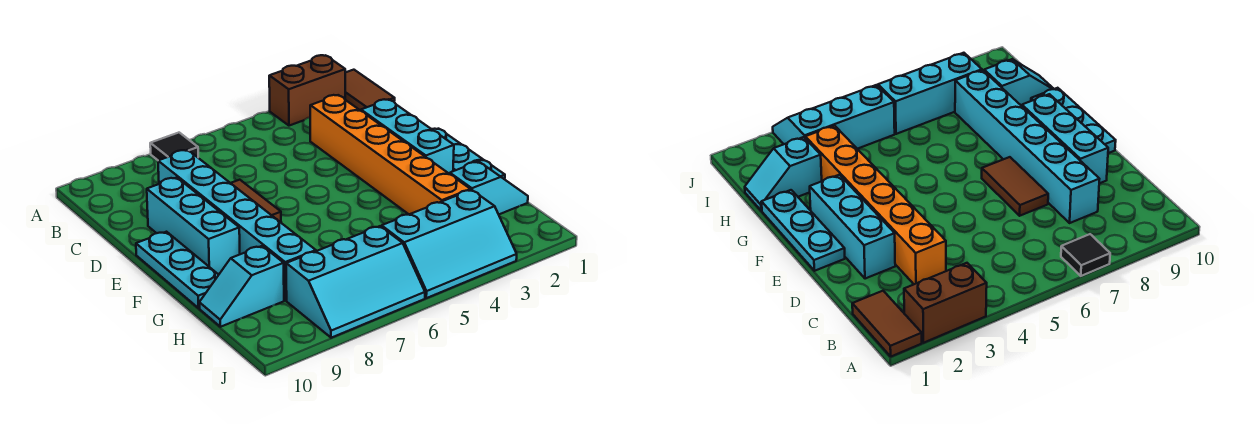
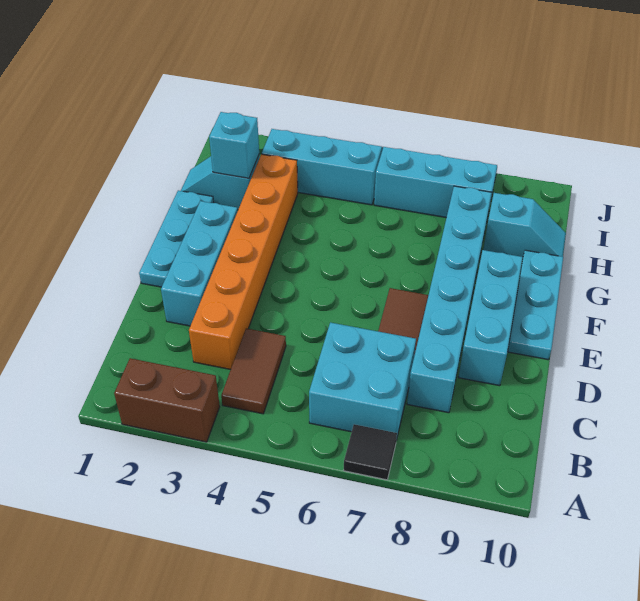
brown 1x2 tile [345,70,395,111] -> brown 1x2 tile moved to [221,328,286,414]
none -> cyan 2x2 brick [309,322,416,440]
none -> cyan 1x1 brick [209,112,259,178]

